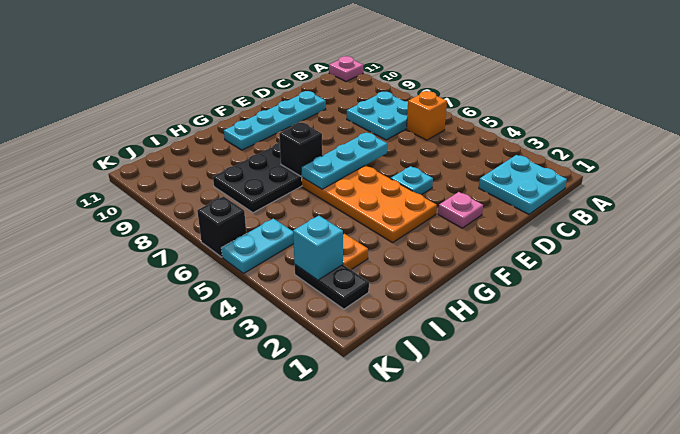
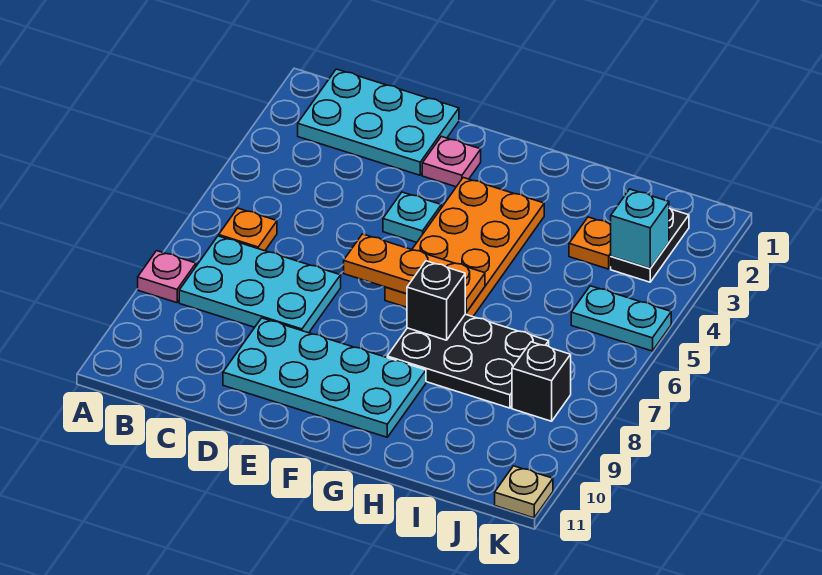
pink 1x1 plate [329,56,363,81] -> pink 1x1 plate moved to [138,251,196,303]
cyan 2x2 plate [479,155,567,214] -> cyan 2x3 plate [298,69,459,175]
orange 1x1 brick [406,91,447,140] -> orange 1x1 plate [219,208,277,251]
cyan 2x2 plate [347,92,408,140] -> cyan 2x3 plate [179,236,341,333]
cyan 1x4 plate [224,91,326,150] -> cyan 2x4 plate [223,318,426,437]
cyan 1x3 plate [301,132,387,189] -> orange 1x3 plate [344,234,485,312]
black 1x1 brick [197,196,246,257] -> black 1x1 brick moved to [512,342,571,421]
none -> tan 1x1 plate [495,466,553,518]

